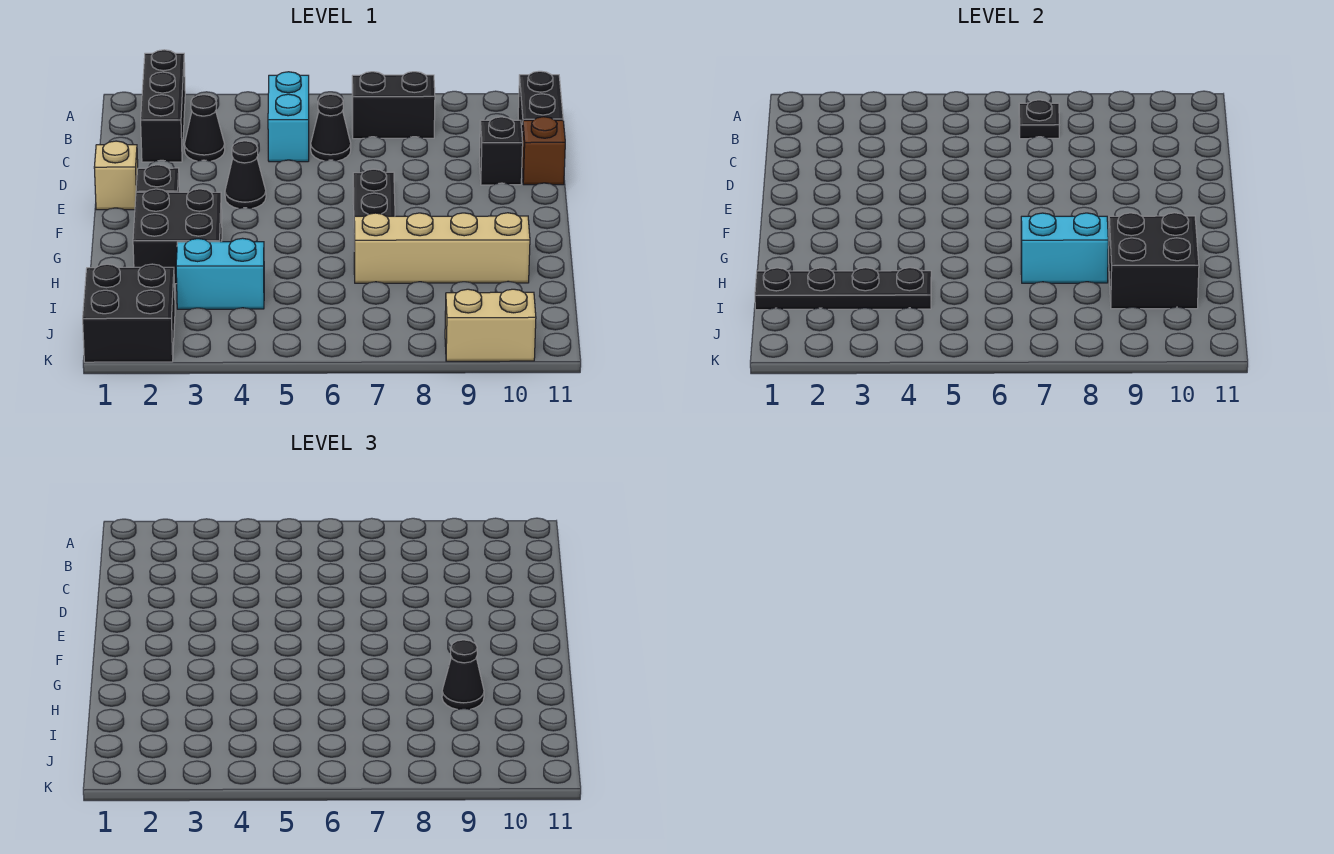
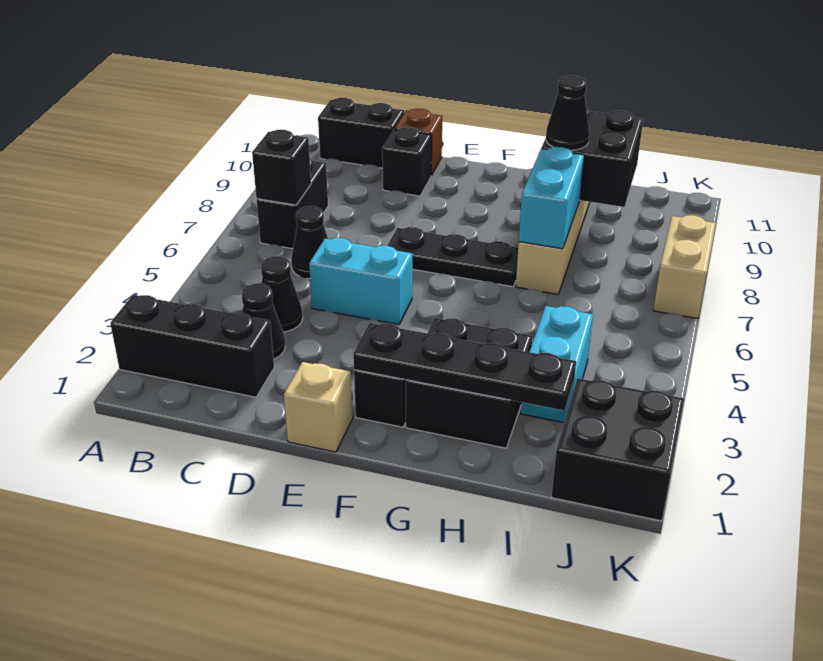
cyan 1x2 brick [268,72,309,162] -> cyan 1x2 brick moved to [309,238,412,324]
black 1x1 plate [1019,100,1059,139] -> black 1x1 brick [252,130,311,205]
black 1x1 cone [225,141,266,209] -> black 1x1 cone moved to [261,256,303,332]
black 1x4 plate [755,268,931,310] -> black 1x4 plate turned to [353,323,576,411]
tan 1x2 brick [445,289,536,361] -> tan 1x2 brick moved to [653,215,716,319]

